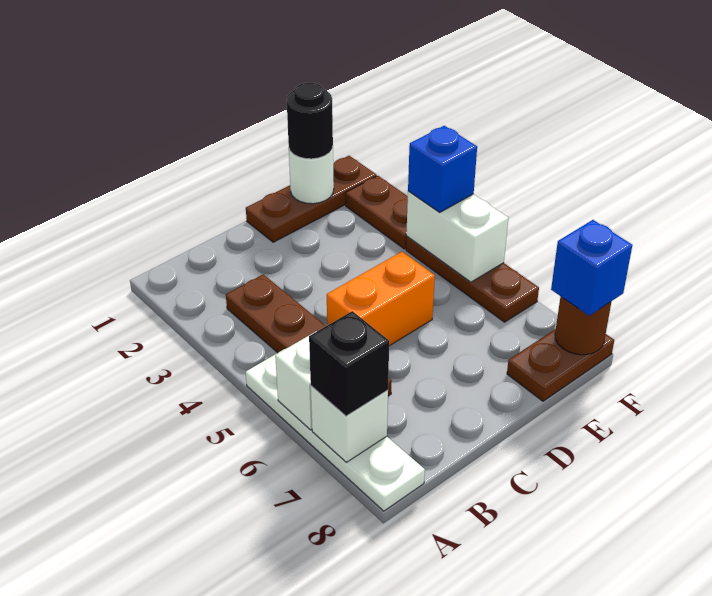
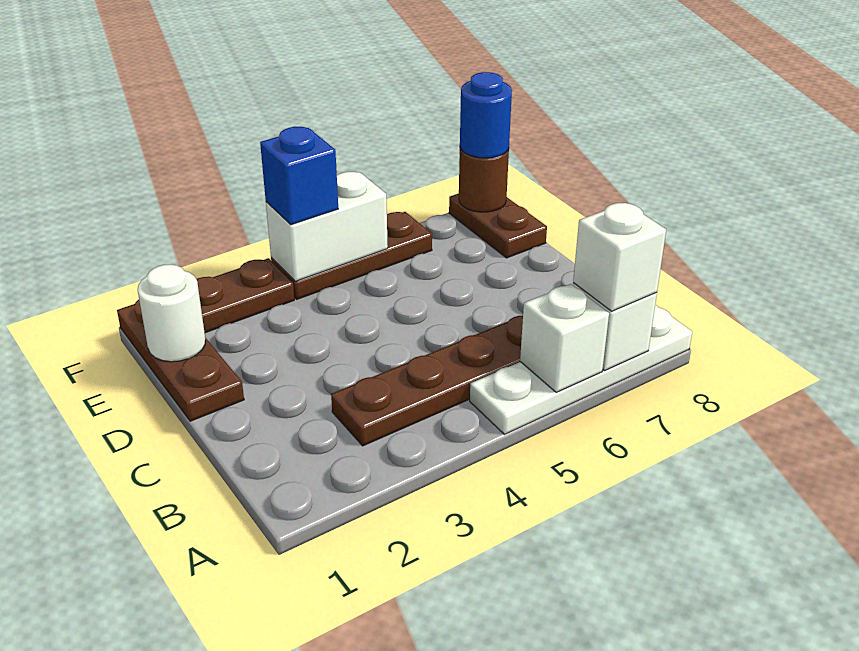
black 1x1 brick [309,311,389,416] -> white 1x1 brick [573,203,666,311]
orange 1x2 brick [327,252,435,346] -> none
black 1x1 round brick [287,83,333,159] -> none
blue 1x1 brick [551,220,632,316] -> blue 1x1 round brick [460,72,512,158]

